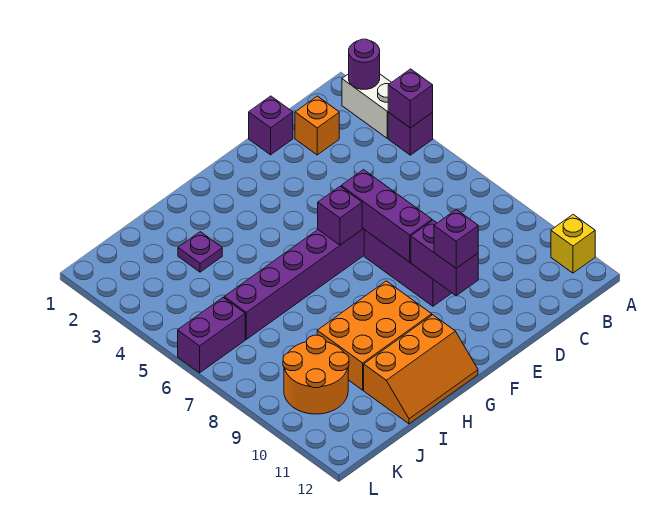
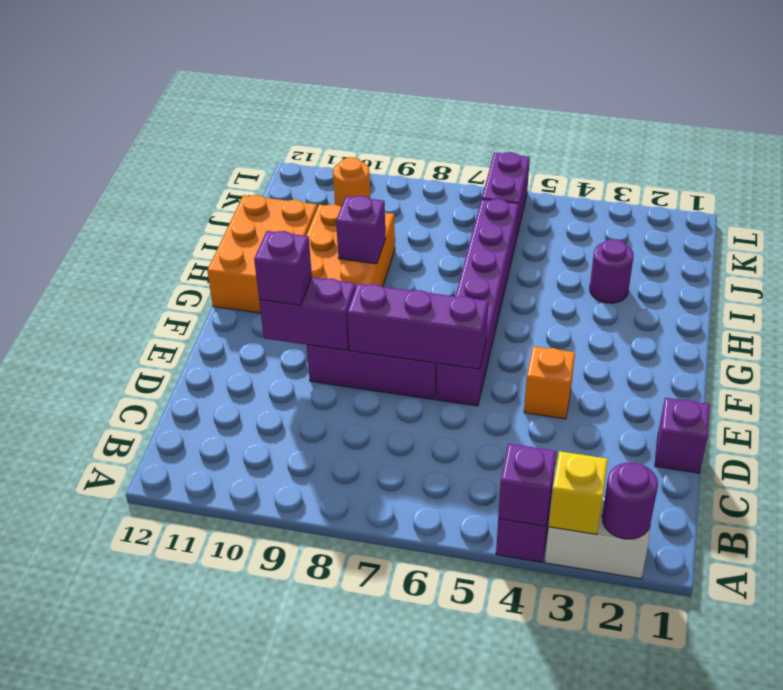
yellow 1x1 brick [551,215,595,273] -> yellow 1x1 brick moved to [549,451,608,534]
orange 1x1 brick [295,96,339,155] -> orange 1x1 brick moved to [524,346,575,419]
purple 1x1 brick [318,187,362,245] -> purple 1x1 brick moved to [336,196,386,264]
orange 2x3 slope [364,315,478,424] -> orange 2x3 brick [207,195,317,313]
purple 1x1 plate [178,232,222,272] -> purple 1x1 round brick [590,239,634,303]
orange 2x2 round brick [283,335,349,414] -> orange 1x1 round brick [333,157,370,207]

